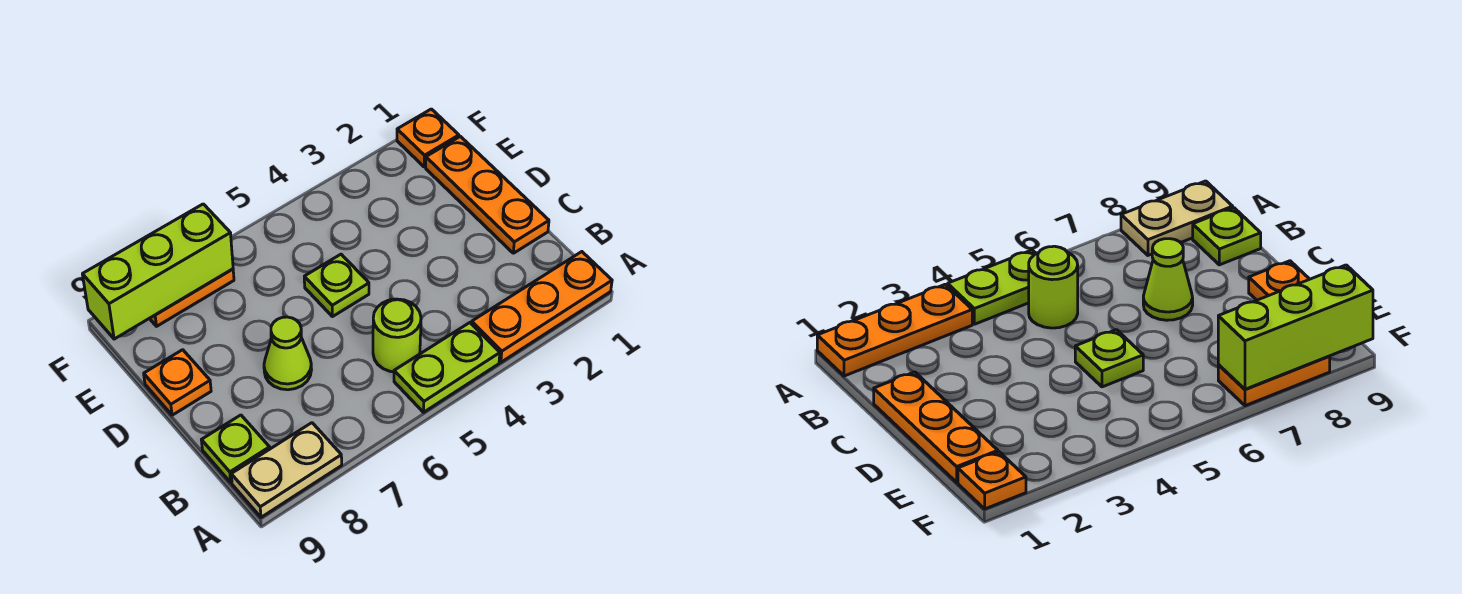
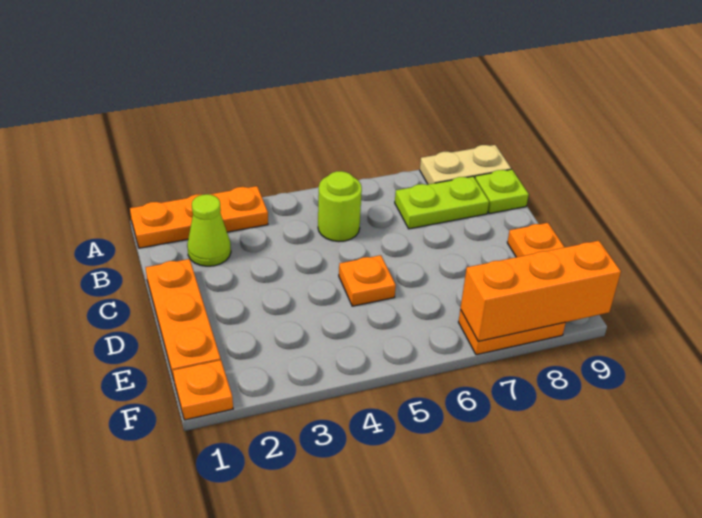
lime 1x2 plate [394,323,500,412] -> lime 1x2 plate moved to [395,176,489,229]
lime 1x1 cone [264,317,312,390] -> lime 1x1 cone moved to [187,194,231,266]
lime 1x1 plate [304,254,369,317] -> orange 1x1 plate [339,255,396,306]
lime 1x3 brick [82,204,233,339] -> orange 1x3 brick [460,241,621,341]

